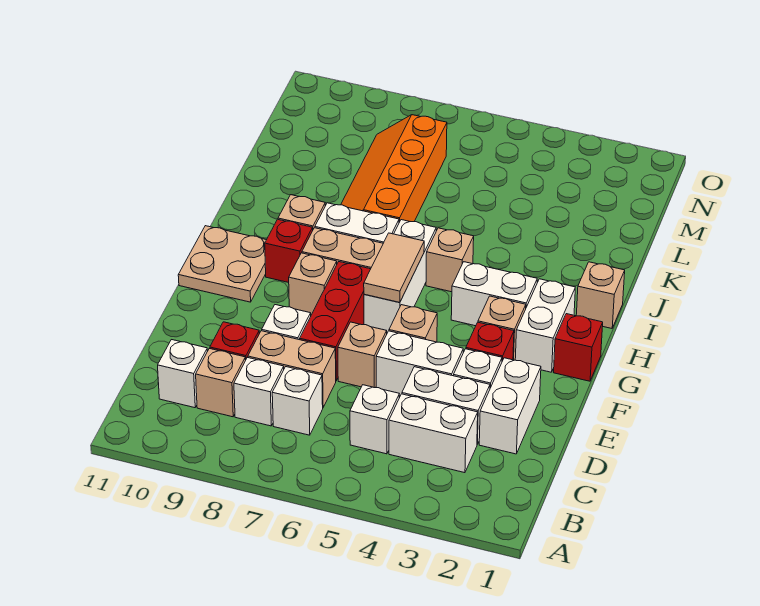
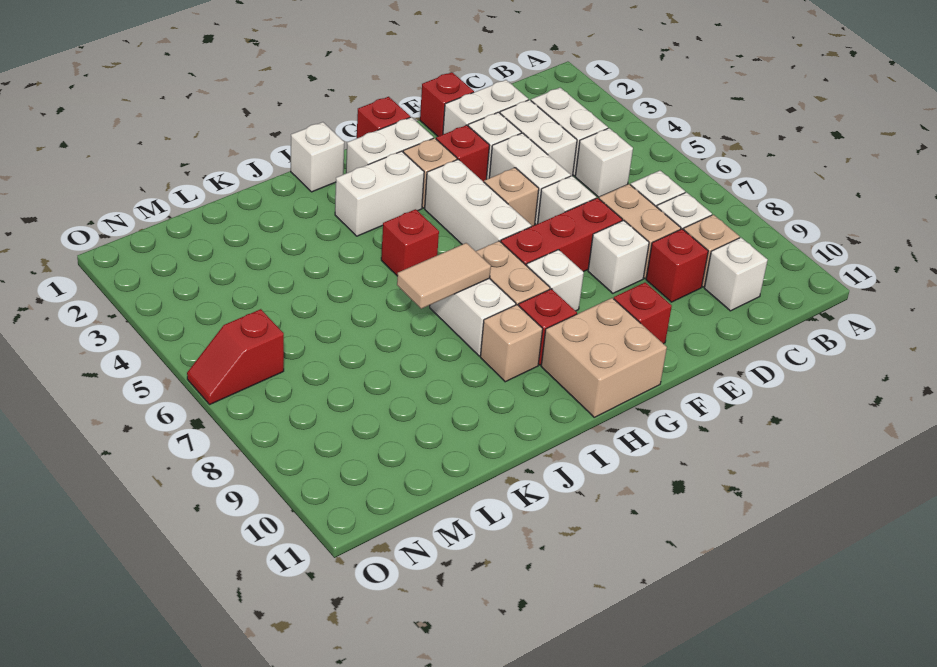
none -> red 1x1 brick [420,72,474,136]
tan 1x1 brick [338,322,387,388] -> white 1x1 brick [538,176,596,224]
none -> red 1x1 brick [614,282,672,344]
white 1x3 brick [364,220,436,333] -> white 1x3 brick turned to [425,159,531,251]
tan 1x2 tile [364,233,424,303] -> tan 1x2 tile moved to [397,243,491,309]
tan 1x1 brick [289,253,337,315] -> white 1x1 brick [527,250,584,311]
tan 2x2 plate [178,226,266,302] -> tan 2x2 brick [541,298,667,417]
white 1x2 brick [451,262,537,326] -> white 1x2 brick turned to [335,151,424,236]
tan 1x1 brick [576,262,625,328] -> white 1x1 brick [291,122,344,192]
tan 1x1 brick [426,228,474,292] -> red 1x1 brick [381,209,439,276]
orange 2x4 slope [341,115,447,222] -> none
none -> red 1x2 slope [187,309,284,404]

